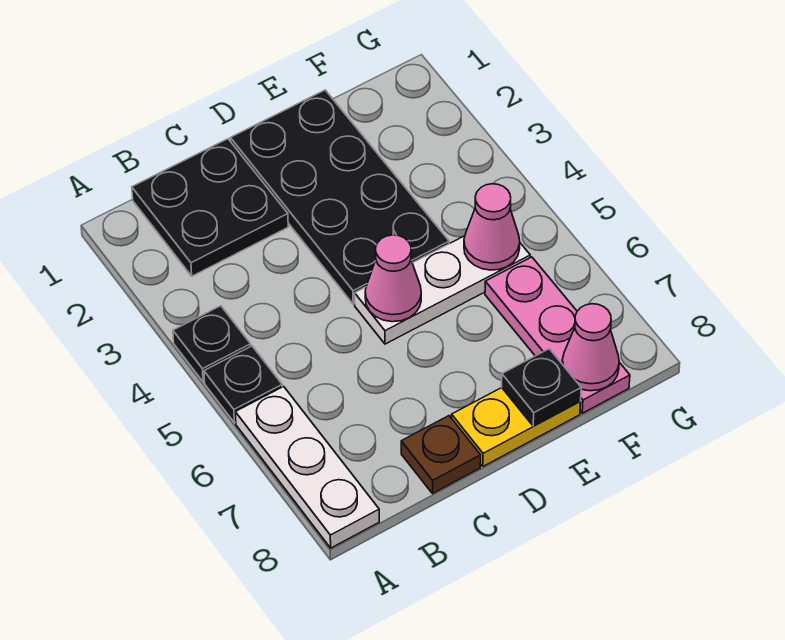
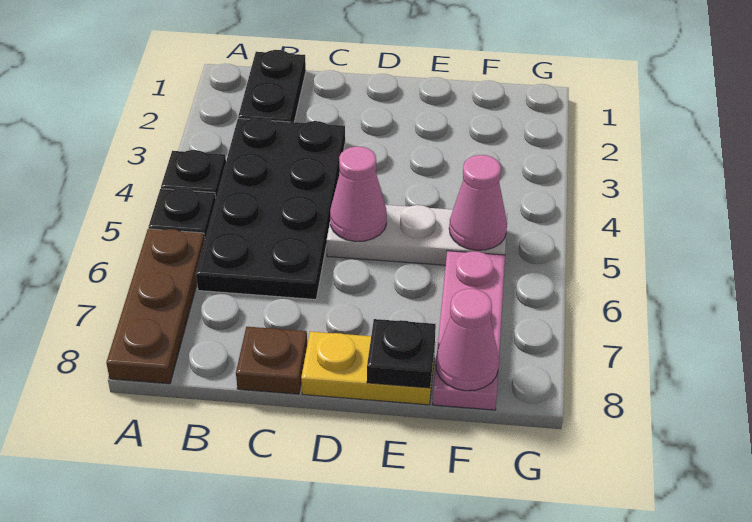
white 1x3 plate [235,387,379,548] -> brown 1x3 plate [106,229,205,384]
black 2x2 plate [132,139,288,276] -> black 1x2 plate [238,50,306,122]
black 2x4 plate [230,90,449,304] -> black 2x4 plate moved to [196,117,345,299]

